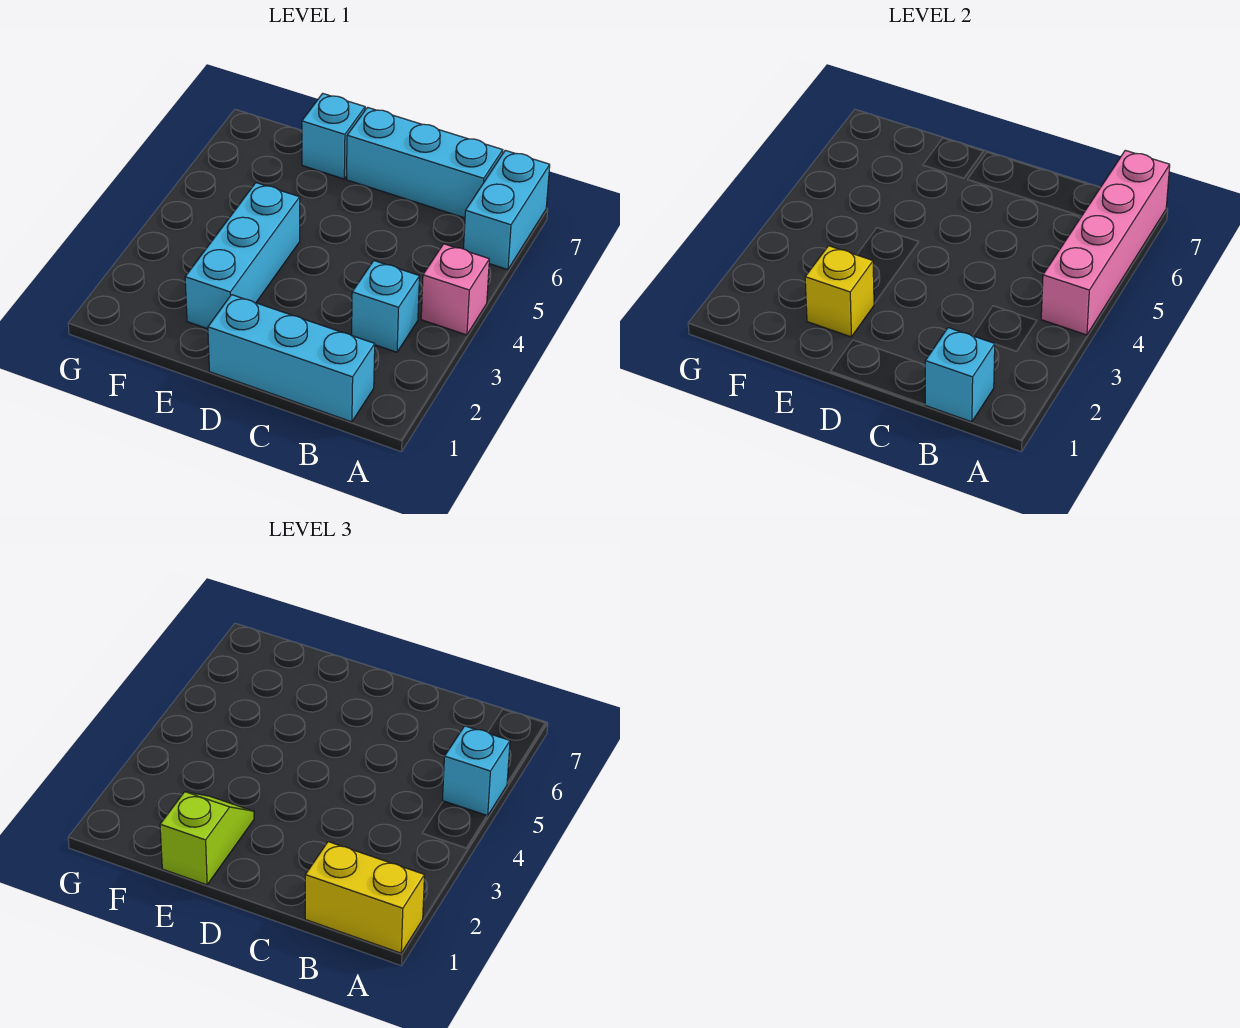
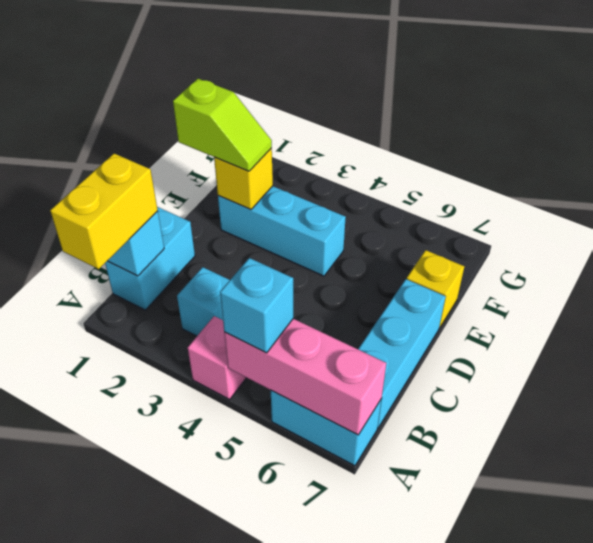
pink 1x4 brick [1041,150,1170,335] -> pink 1x3 brick [224,319,386,435]
cyan 1x3 brick [208,295,375,422] -> cyan 1x2 brick [105,207,195,310]
cyan 1x1 brick [302,93,365,179] -> yellow 1x1 brick [407,250,464,328]

